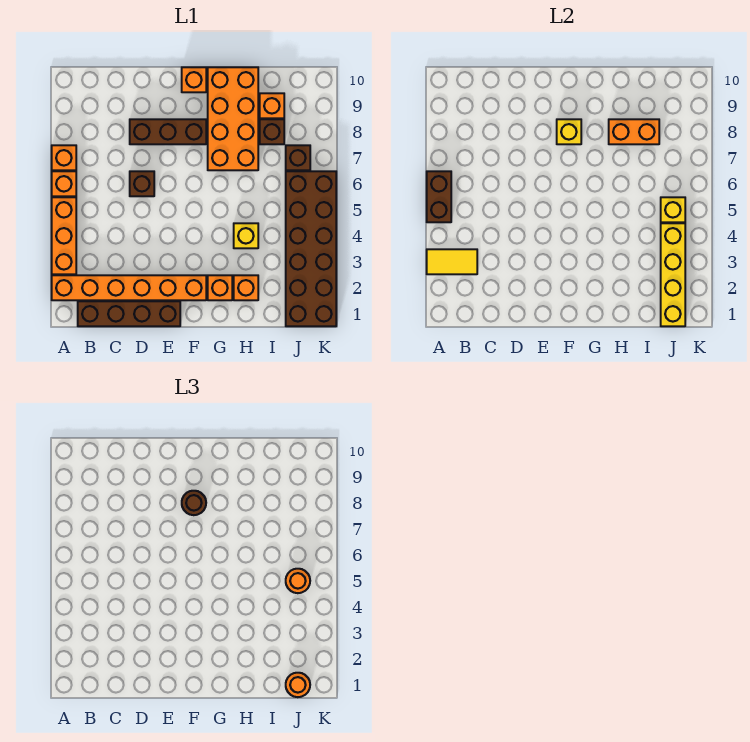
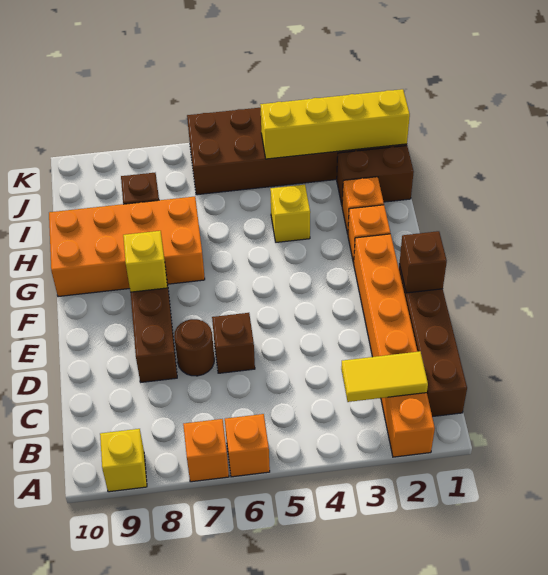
orange 1x3 brick [52,197,76,274] -> none
yellow 1x2 tile [427,249,477,274] -> yellow 1x2 tile turned to [341,351,428,402]
brown 1x2 brick [427,171,451,222] -> brown 1x2 brick moved to [337,146,414,205]
brown 1x1 round brick [182,491,206,515] -> brown 1x1 round brick moved to [174,319,214,376]
orange 1x1 brick [182,67,206,92] -> none
orange 1x2 brick [609,119,659,144] -> none
orange 1x1 brick [260,93,284,118] -> none
orange 1x1 round brick [286,673,310,697] -> none
yellow 1x1 brick [661,197,685,222] -> yellow 1x1 brick moved to [100,429,147,492]
orange 1x1 round brick [286,569,310,593] -> none
brown 1x1 brick [286,145,310,170] -> brown 1x1 brick moved to [399,231,447,293]

